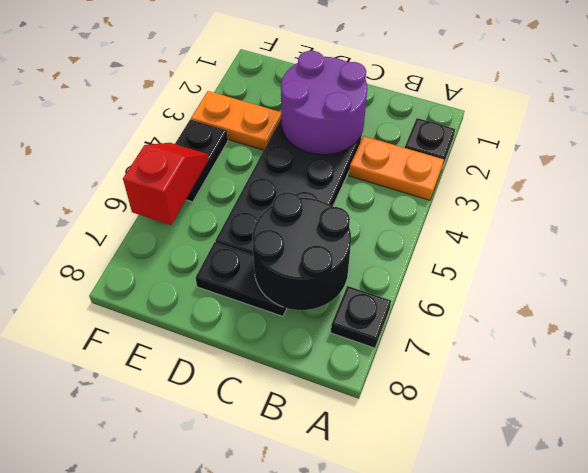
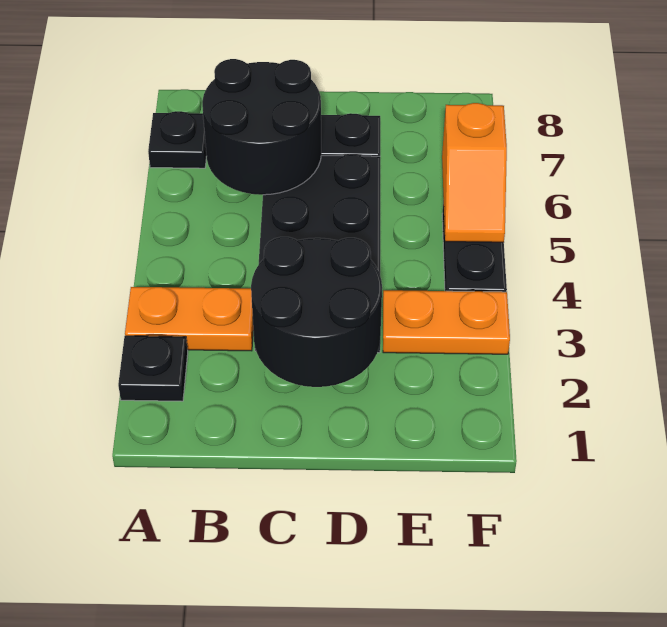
purple 2x2 round brick [281,51,368,155] -> black 2x2 round brick [251,237,382,387]
red 1x2 slope [123,143,209,225] -> orange 1x2 slope [442,103,507,242]

